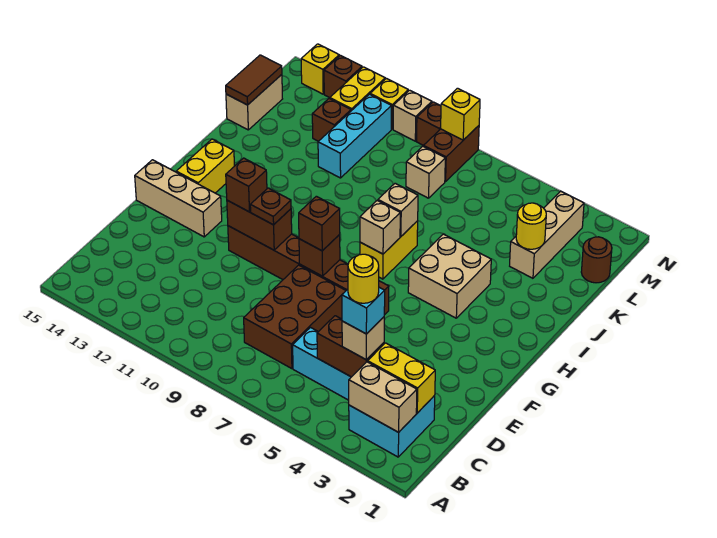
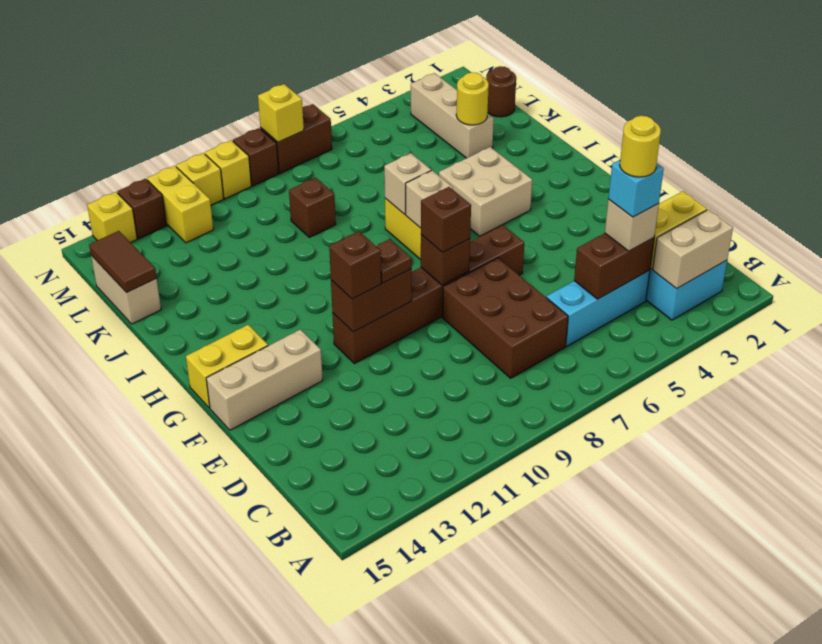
yellow 1x2 brick [176,139,234,193] -> yellow 1x2 brick turned to [186,325,268,408]
cyan 1x3 brick [318,94,392,178] -> none
tan 1x1 brick [406,146,445,198] -> none
brown 1x1 brick [312,98,351,141] -> brown 1x1 brick moved to [289,178,336,237]
brown 1x2 brick [424,126,479,182] -> brown 1x2 brick turned to [260,104,332,173]
tan 1x1 brick [393,90,432,141] -> yellow 1x1 brick [205,140,251,199]

